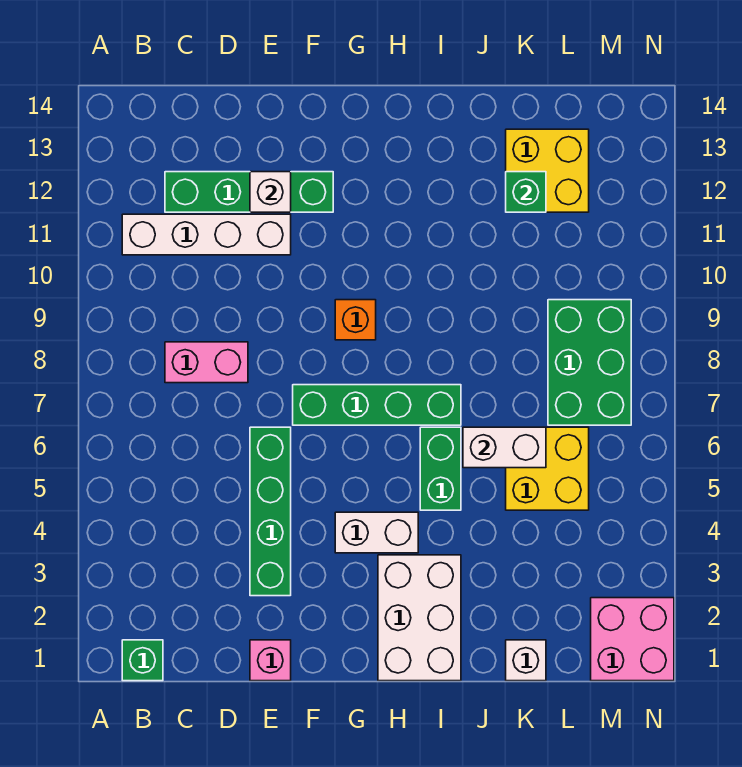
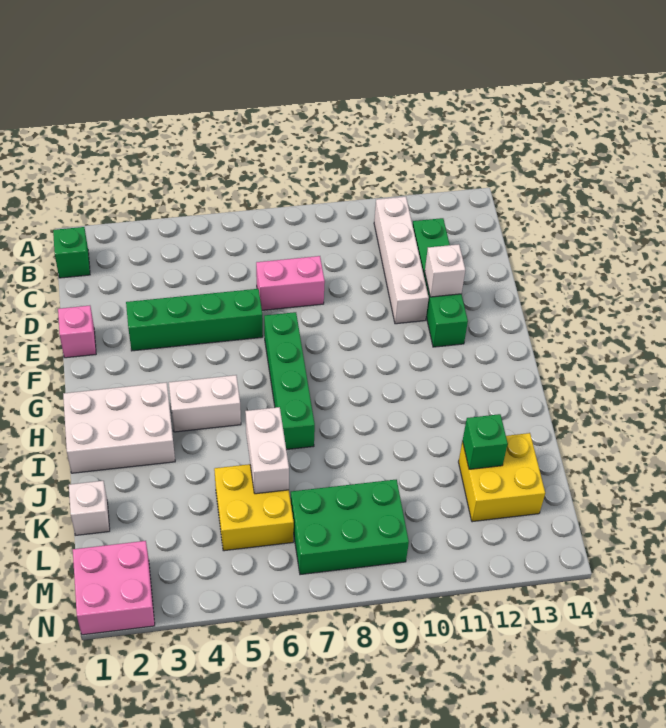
pink 1x2 brick [165,342,248,383] -> pink 1x2 brick turned to [256,256,325,310]
white 1x2 brick [335,512,418,553] -> white 1x2 brick turned to [169,375,241,432]
orange 1x1 brick [335,300,376,340] -> none
green 1x2 brick [420,427,461,510] -> none

